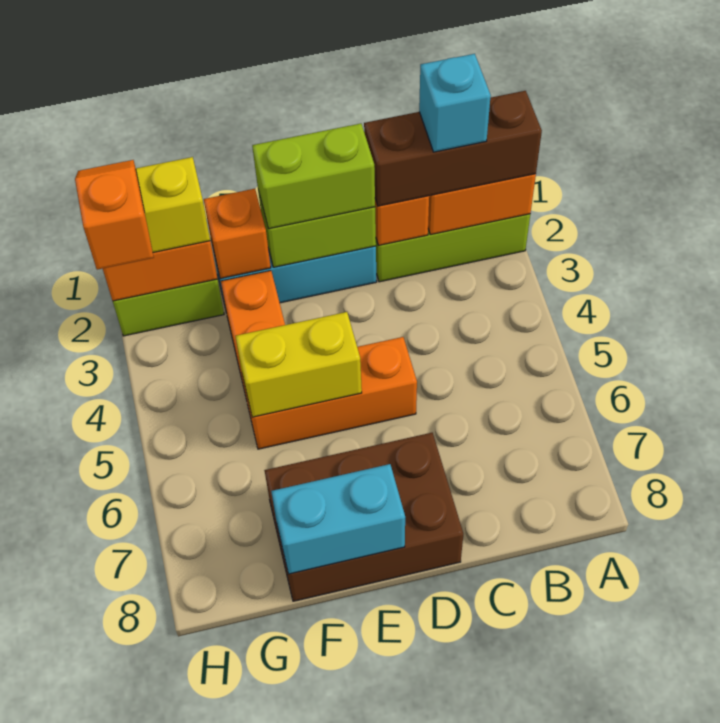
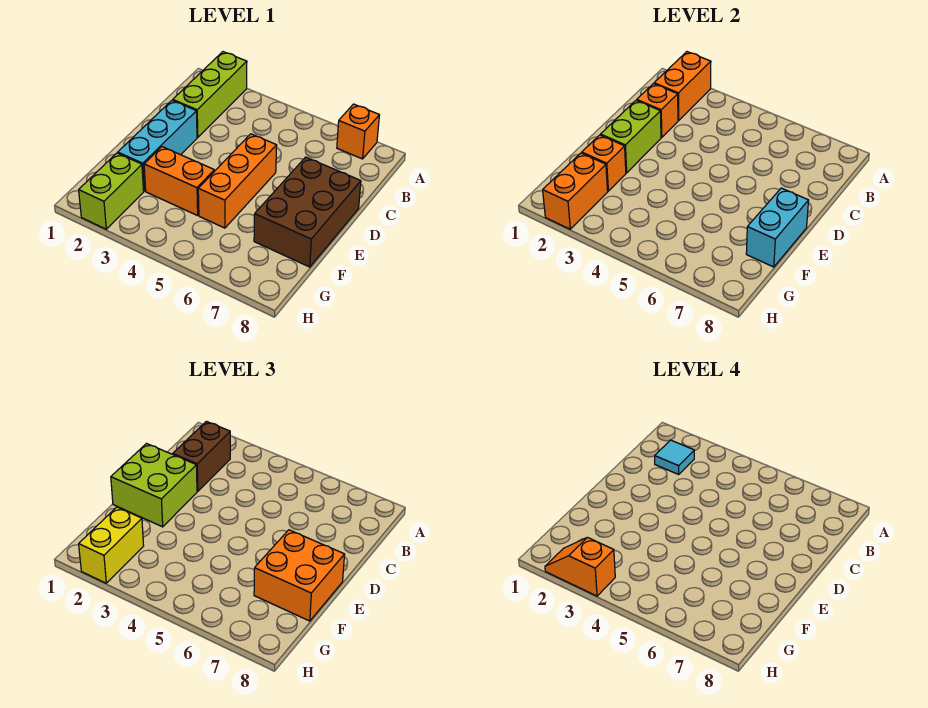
brown 1x3 brick [364,91,542,206] -> brown 1x2 brick [173,421,230,492]
none -> orange 1x1 brick [337,104,379,159]
cyan 1x1 brick [419,54,491,152] -> cyan 1x1 tile [655,440,694,474]
lime 1x2 brick [252,124,375,229] -> lime 2x2 brick [111,444,197,527]
yellow 1x2 brick [235,312,362,417] -> none
none -> orange 2x2 brick [254,530,345,621]

